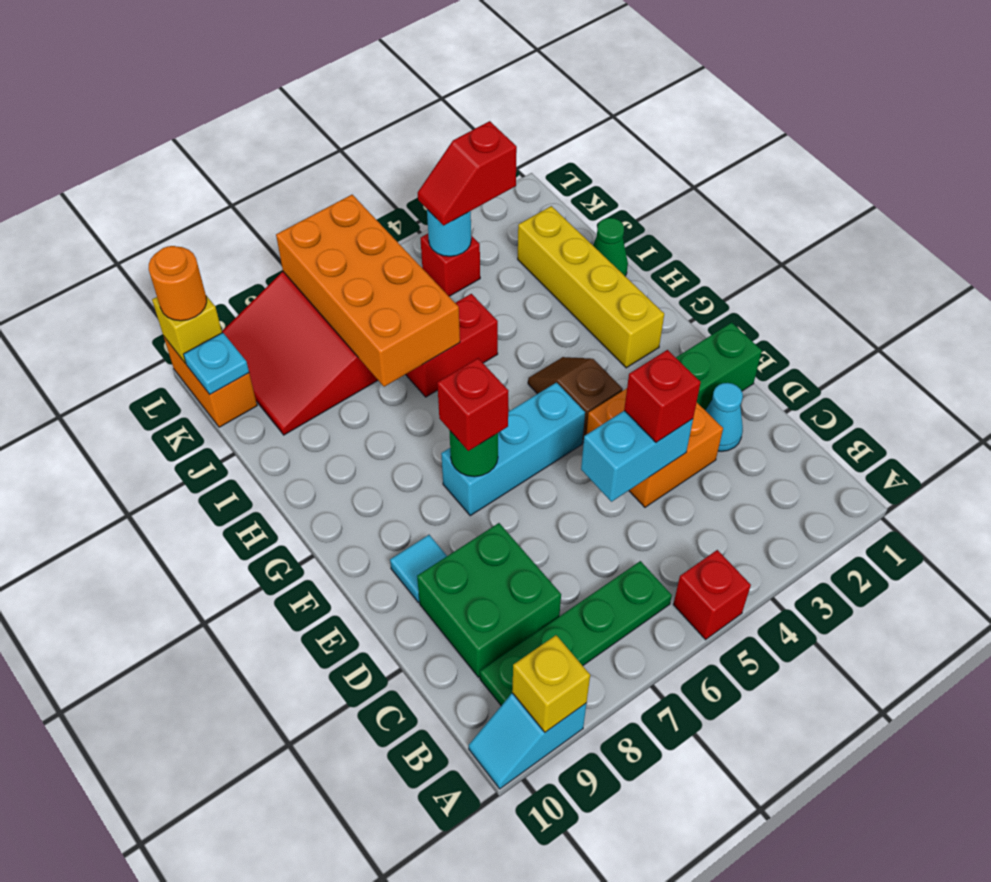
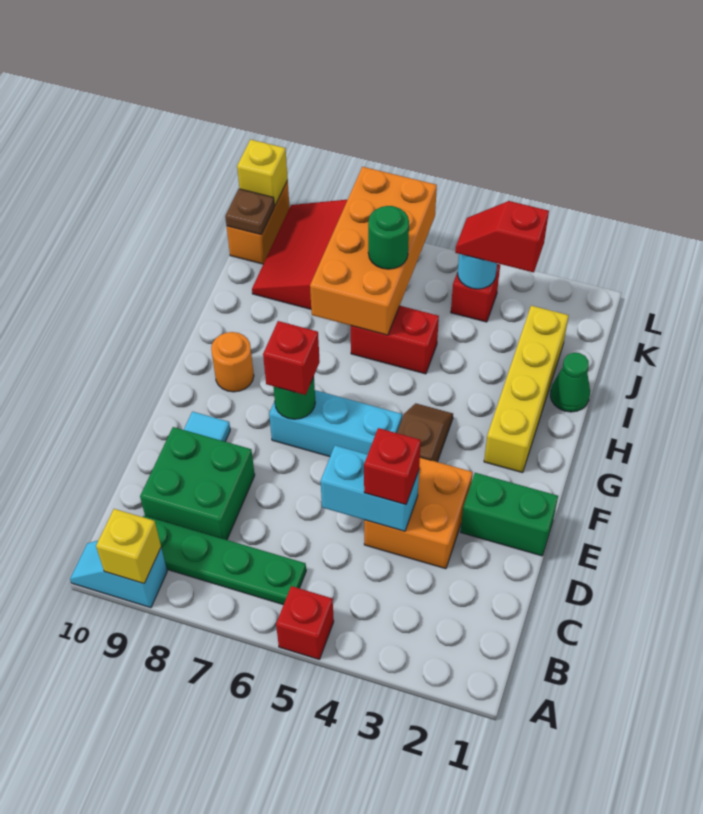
cyan 1x1 cone [705,383,743,452] -> none
none -> green 1x1 round brick [368,206,409,269]
cyan 1x1 plate [184,333,249,394] -> brown 1x1 plate [225,189,274,235]
orange 1x1 round brick [149,246,207,321] -> orange 1x1 round brick moved to [211,332,254,392]

